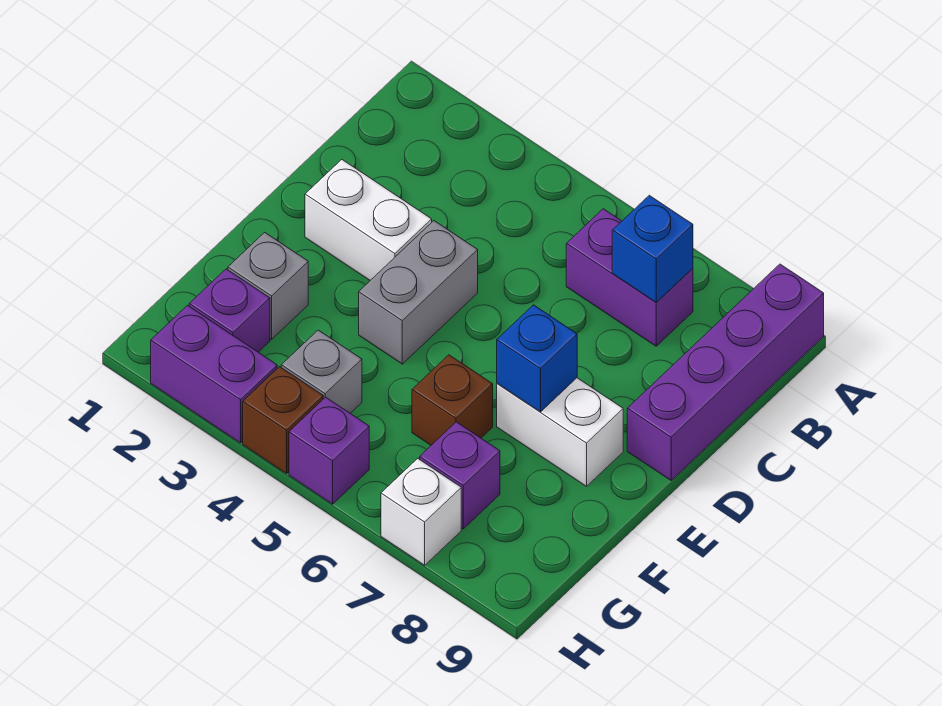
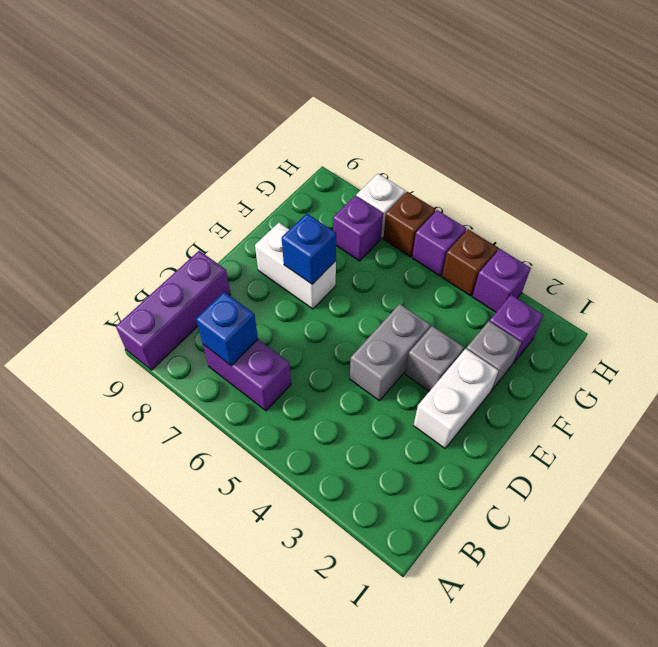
purple 1x4 brick [627,264,824,480] -> purple 1x3 brick [116,251,231,370]
white 1x2 brick [305,160,432,280] -> white 1x2 brick turned to [414,349,498,448]
brown 1x1 brick [412,355,493,445] -> brown 1x1 brick moved to [383,192,436,257]
grey 1x1 brick [281,330,362,413] -> grey 1x1 brick moved to [405,326,464,391]
purple 1x2 brick [151,305,277,443] -> purple 1x1 brick [472,249,531,312]

